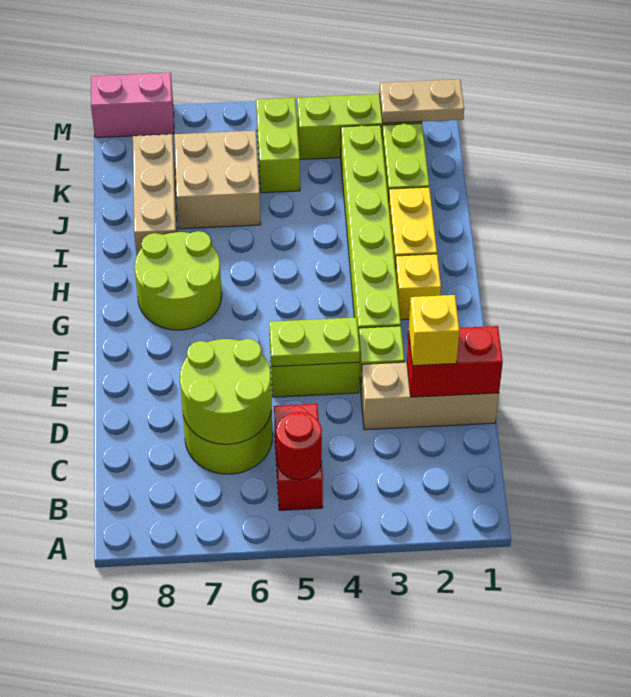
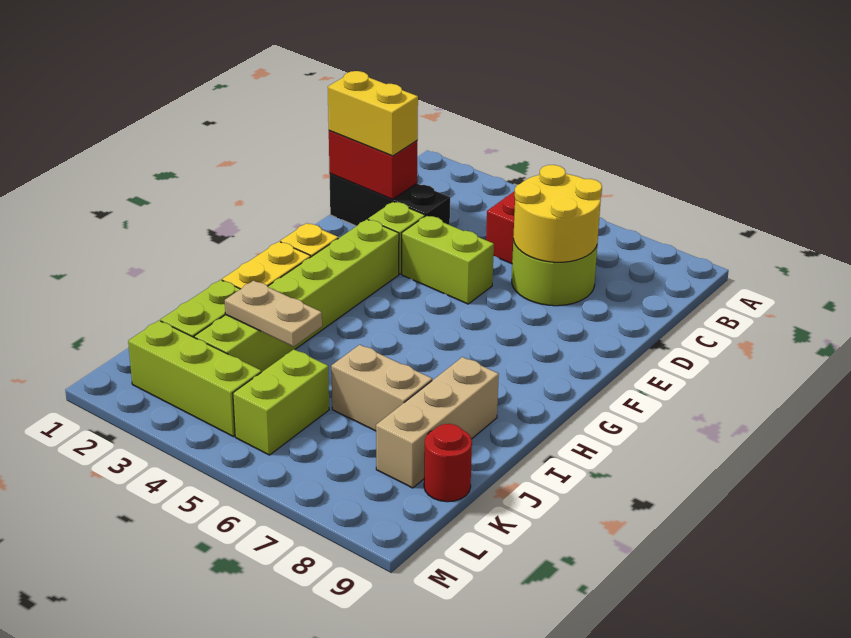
red 1x1 round brick [277,412,322,480] -> red 1x1 round brick moved to [424,424,472,502]
lime 2x2 round brick [180,339,272,444] -> yellow 2x2 round brick [513,165,602,262]
tan 1x3 brick [361,362,499,430] -> black 1x3 brick [330,174,450,226]
yellow 1x1 brick [409,295,459,366] -> yellow 1x2 brick [328,71,418,156]
lime 1x2 plate [269,317,360,367] -> none
lime 2x2 round brick [135,231,222,330] -> none
tan 2x2 brick [175,131,261,229] -> tan 1x2 brick [331,345,432,431]
tan 1x2 plate [380,79,464,123] -> tan 1x2 plate moved to [225,281,322,347]
pink 1x2 brick [91,73,174,138] -> none

